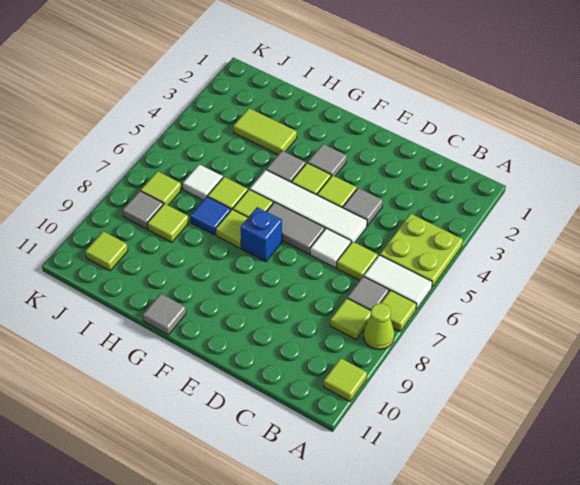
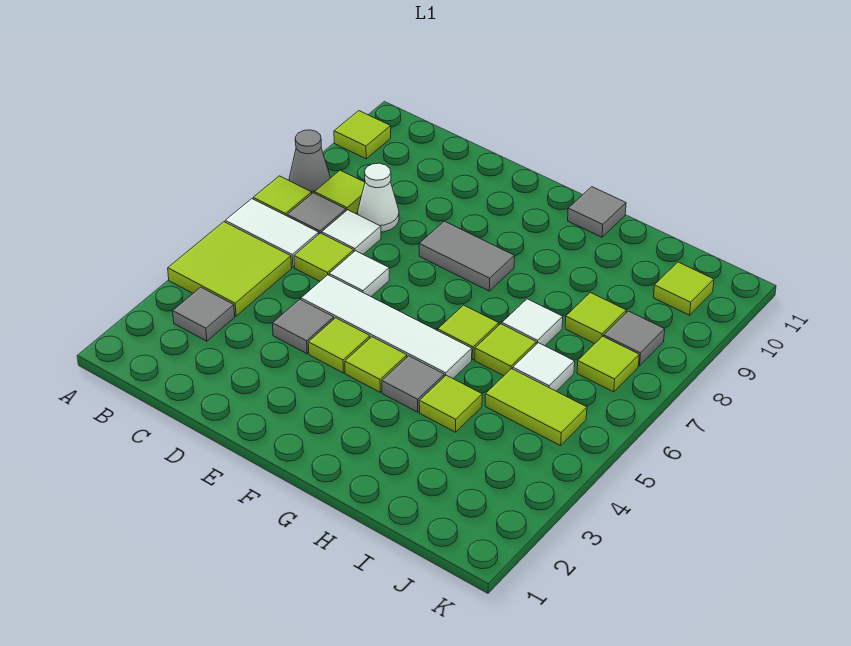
lime 2x2 plate [380,214,463,287] -> lime 2x2 tile [168,222,292,316]
lime 1x1 cone [363,303,394,350] -> grey 1x1 cone [289,130,330,193]
none -> white 1x1 tile [322,210,381,254]
none -> white 1x1 cone [358,163,399,232]
grey 1x2 tile [266,202,325,254] -> grey 1x2 tile moved to [419,221,515,291]
grey 1x1 tile [308,144,347,176] -> grey 1x1 tile moved to [173,287,235,341]
blue 1x1 brick [241,207,282,262] -> none
lime 1x1 tile [216,209,248,248] -> lime 1x1 tile moved to [419,375,482,432]
lime 1x2 tile [233,108,297,155] -> lime 1x2 tile moved to [485,369,587,446]
blue 1x1 tile [190,197,231,235] -> white 1x1 tile [502,299,563,346]

